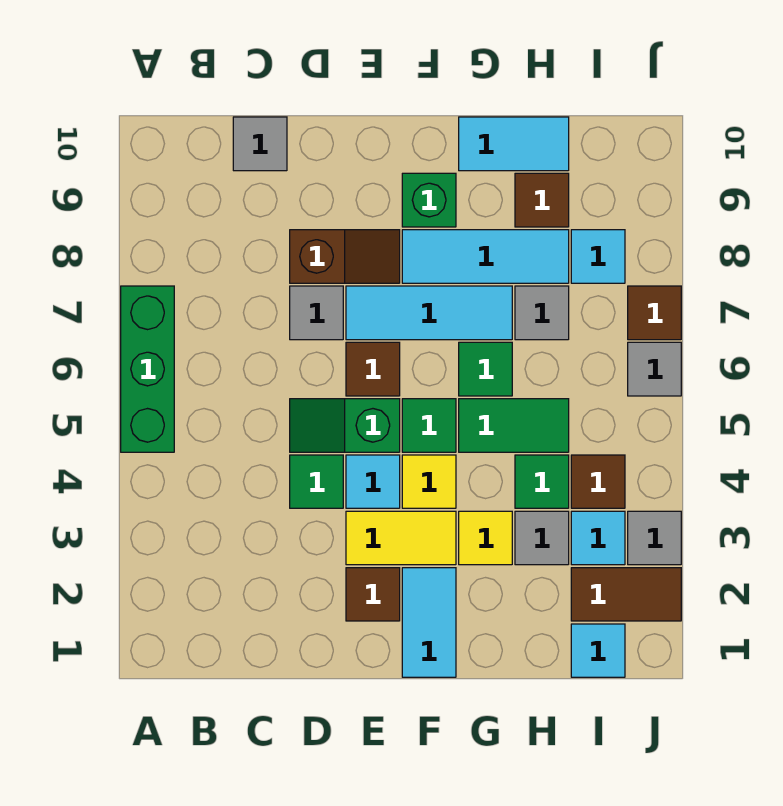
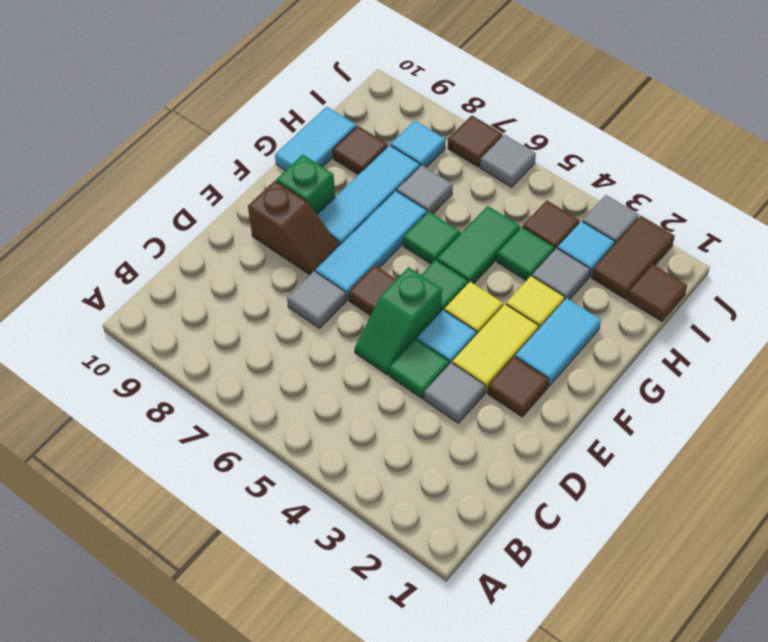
green 1x3 brick [121,286,174,452] -> none
grey 1x1 tile [233,117,287,171] -> grey 1x1 tile moved to [424,363,485,423]
brown 1x2 slope [290,230,400,283] -> brown 1x2 slope turned to [248,181,340,275]
cyan 1x2 tile [402,568,456,677] -> cyan 1x2 tile turned to [515,298,601,386]
cyan 1x1 tile [571,624,625,677] -> brown 1x1 tile [627,264,687,322]

